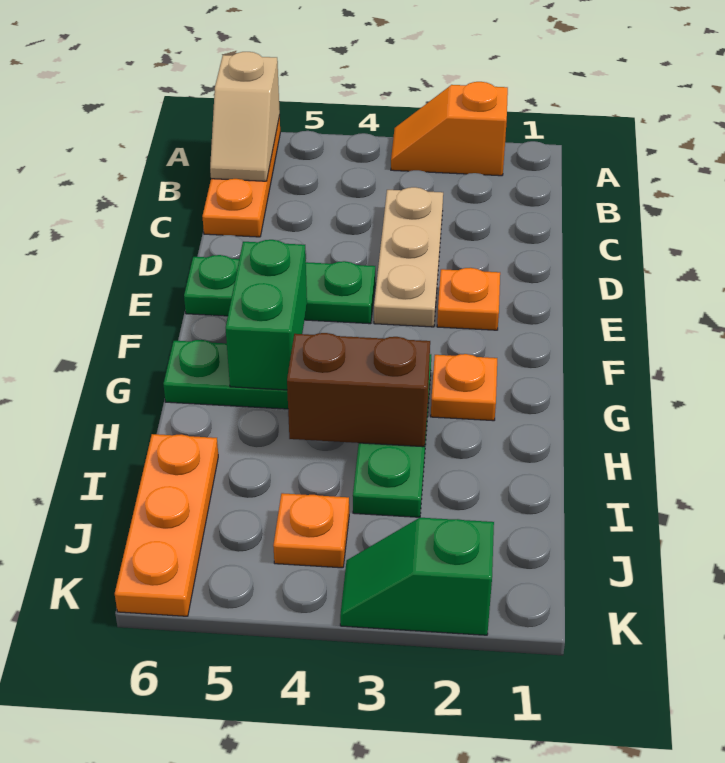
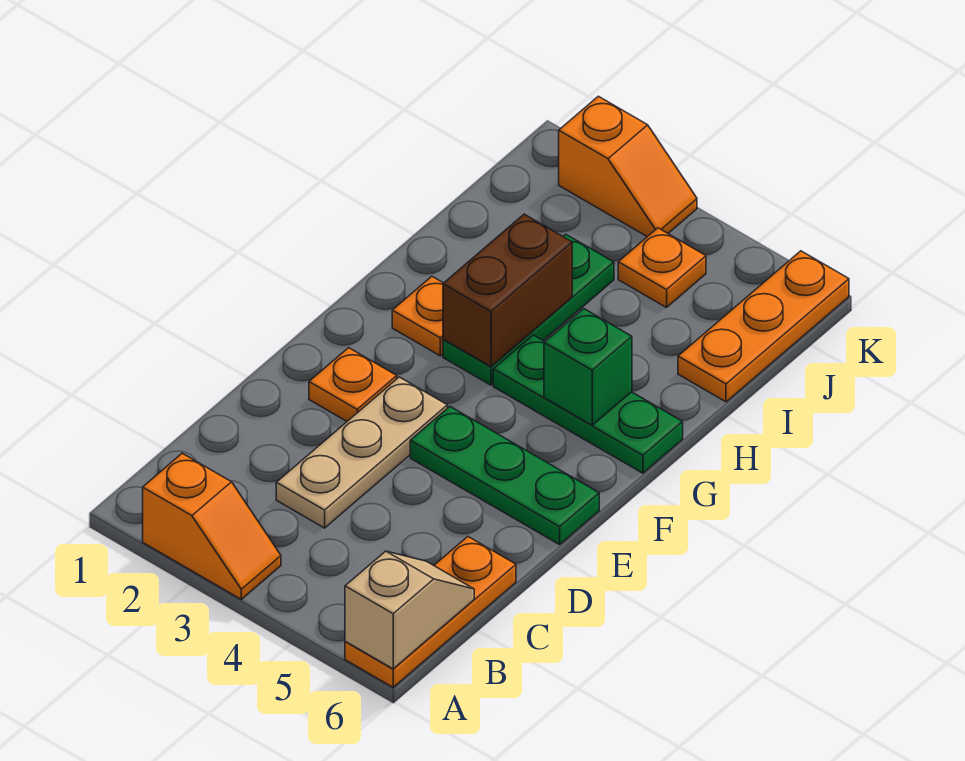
green 1x2 brick [226,240,307,390] -> green 1x1 brick [544,309,632,425]
brown 1x2 brick [287,333,430,447] -> brown 1x2 brick turned to [443,214,572,367]
green 1x2 slope [340,518,494,635] -> orange 1x2 slope [559,96,697,237]

